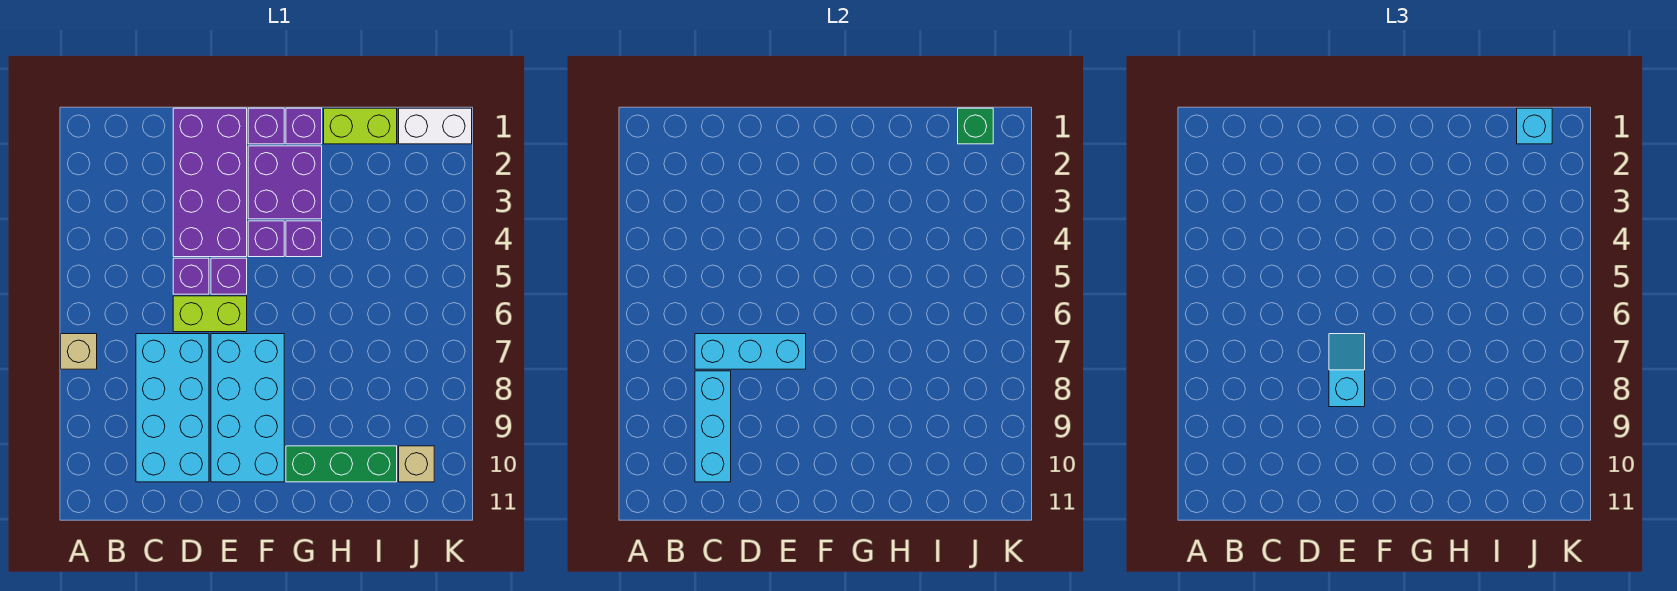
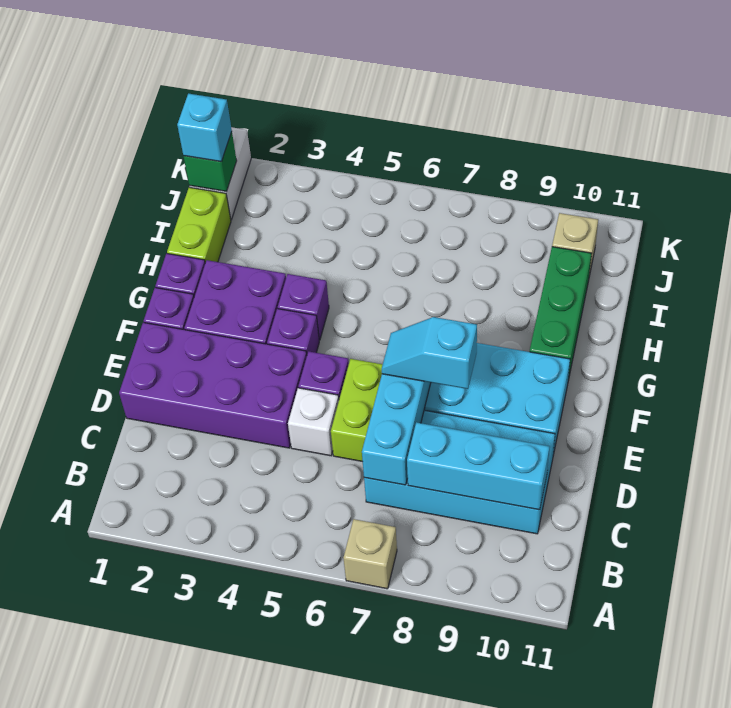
purple 1x1 brick [173,258,209,294] -> white 1x1 brick [288,388,339,456]

